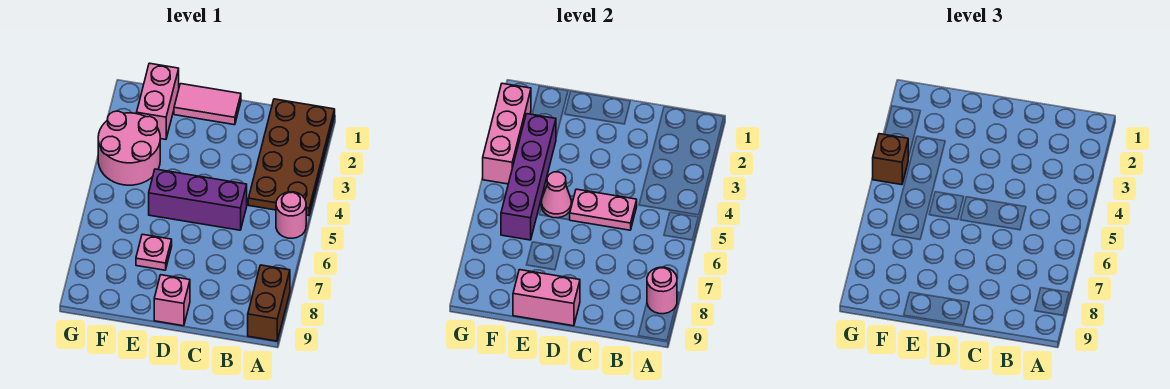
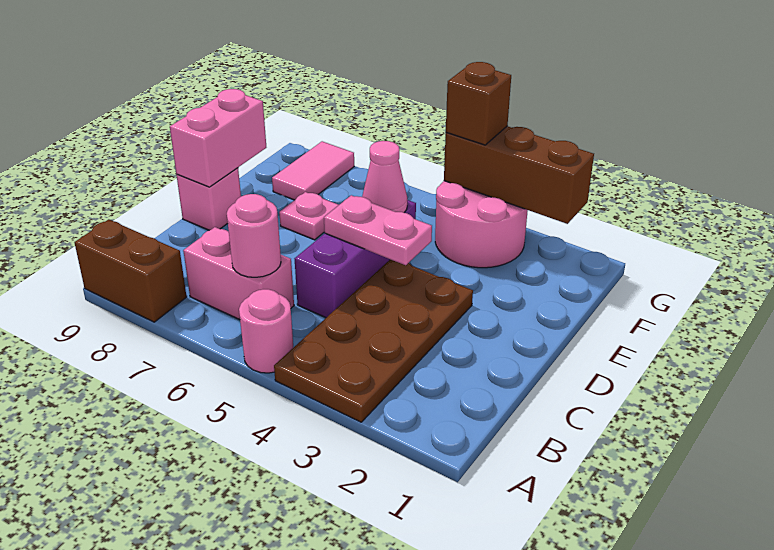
brown 2x4 plate [248,99,335,215] -> brown 2x4 plate turned to [274,259,473,422]
pink 1x1 round brick [647,267,677,314] -> pink 1x1 round brick moved to [227,194,281,277]
pink 1x2 plate [570,189,637,230] -> pink 1x2 plate turned to [324,195,432,265]
pink 1x2 tile [174,84,241,125] -> pink 1x2 tile moved to [272,141,354,200]
pink 1x2 brick [137,63,179,139] -> pink 1x2 brick moved to [183,227,294,320]
purple 1x4 brick [501,114,556,240] -> none
pink 1x3 brick [483,83,531,184] -> brown 1x3 brick [444,126,594,224]

